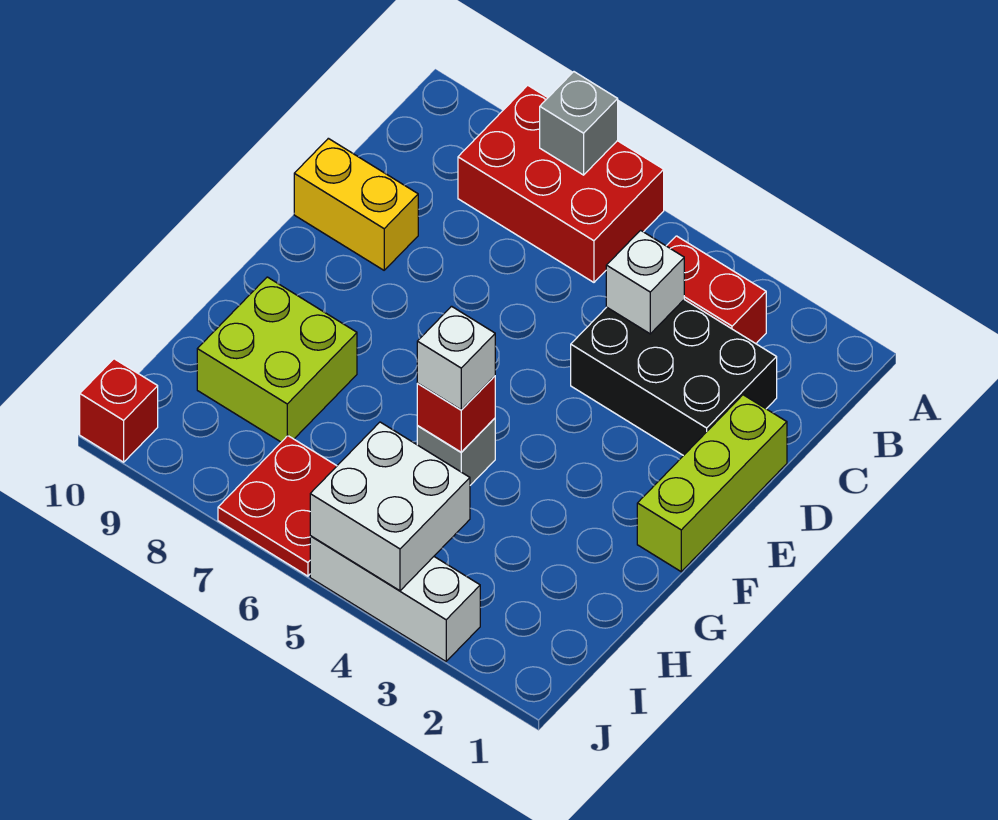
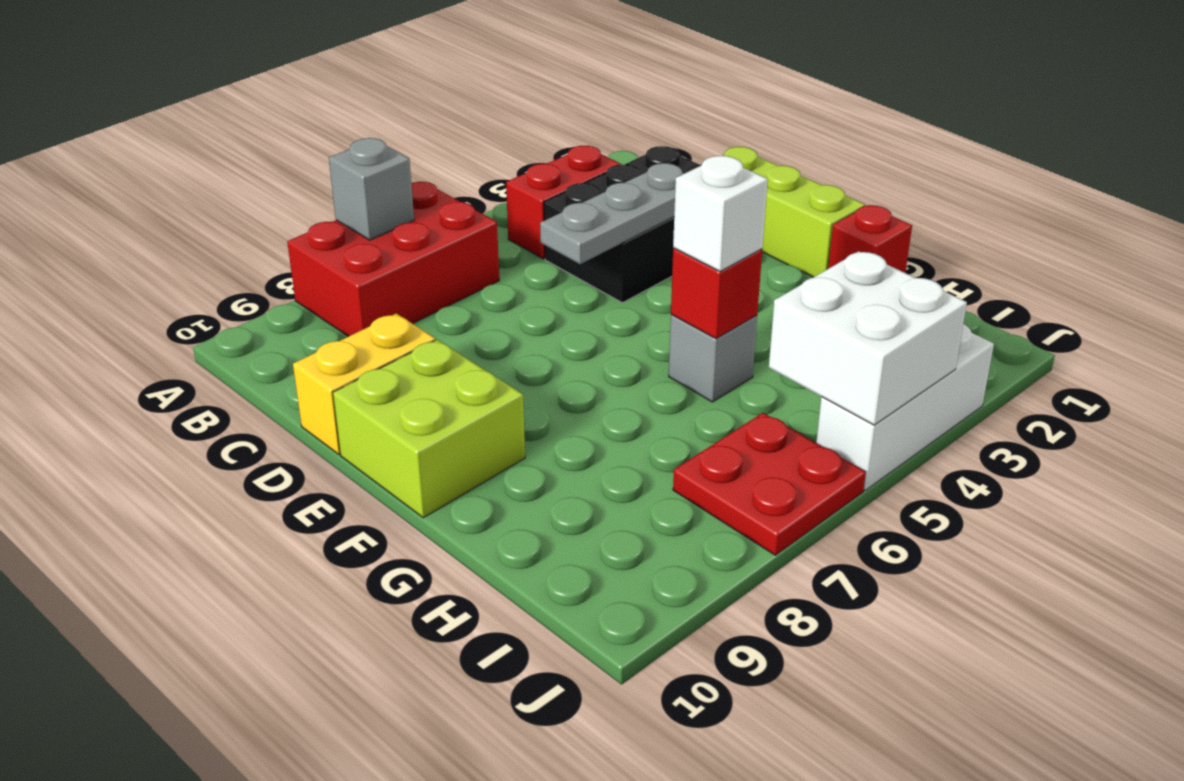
white 1x1 brick [606,230,684,334] -> none
none -> grey 1x3 plate [540,163,684,264]
lime 2x2 brick [197,277,357,442] -> lime 2x2 brick moved to [333,340,525,518]
red 1x1 brick [80,359,158,462] -> red 1x1 brick moved to [828,205,912,273]

